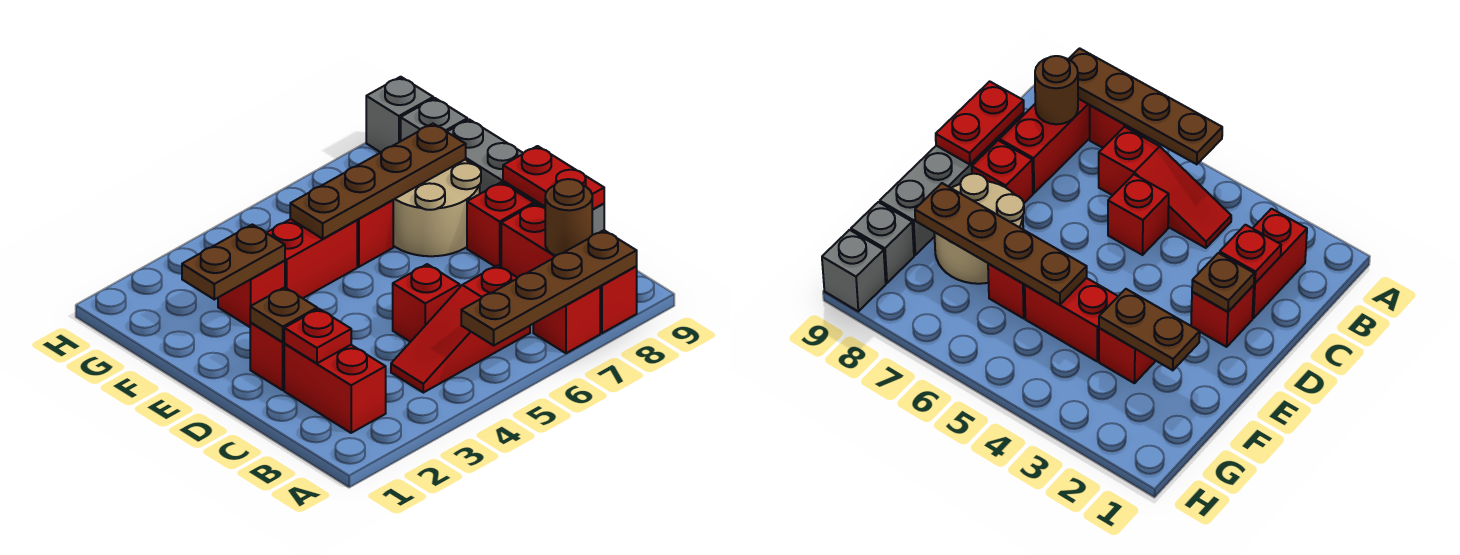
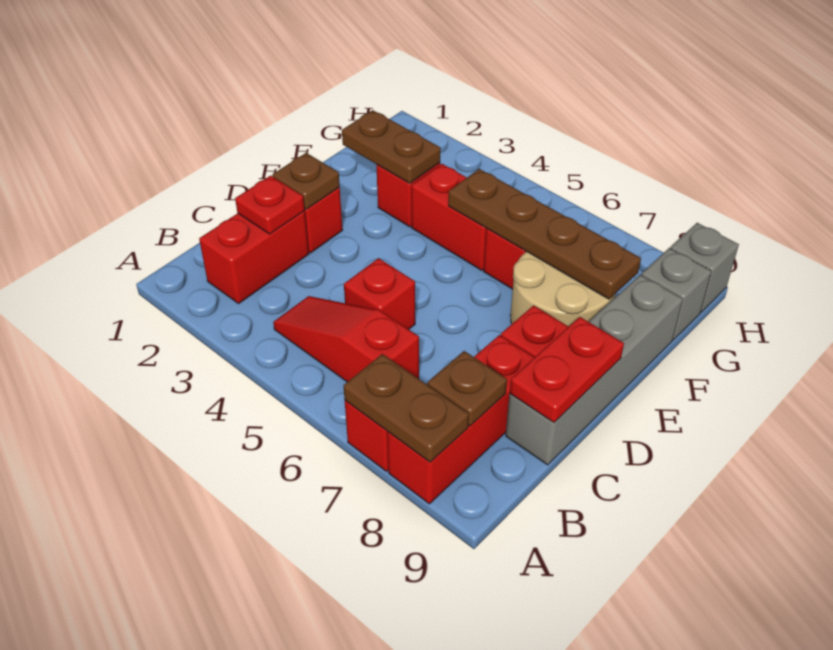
brown 1x4 plate [461,230,637,345] -> brown 1x2 plate [344,354,469,462]
brown 1x1 round brick [545,179,592,255] -> brown 1x1 plate [427,351,507,426]

